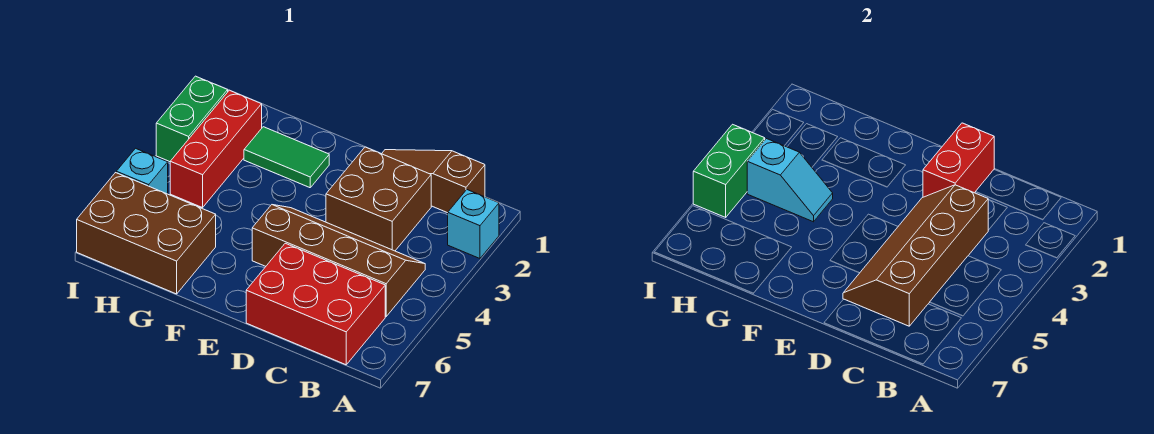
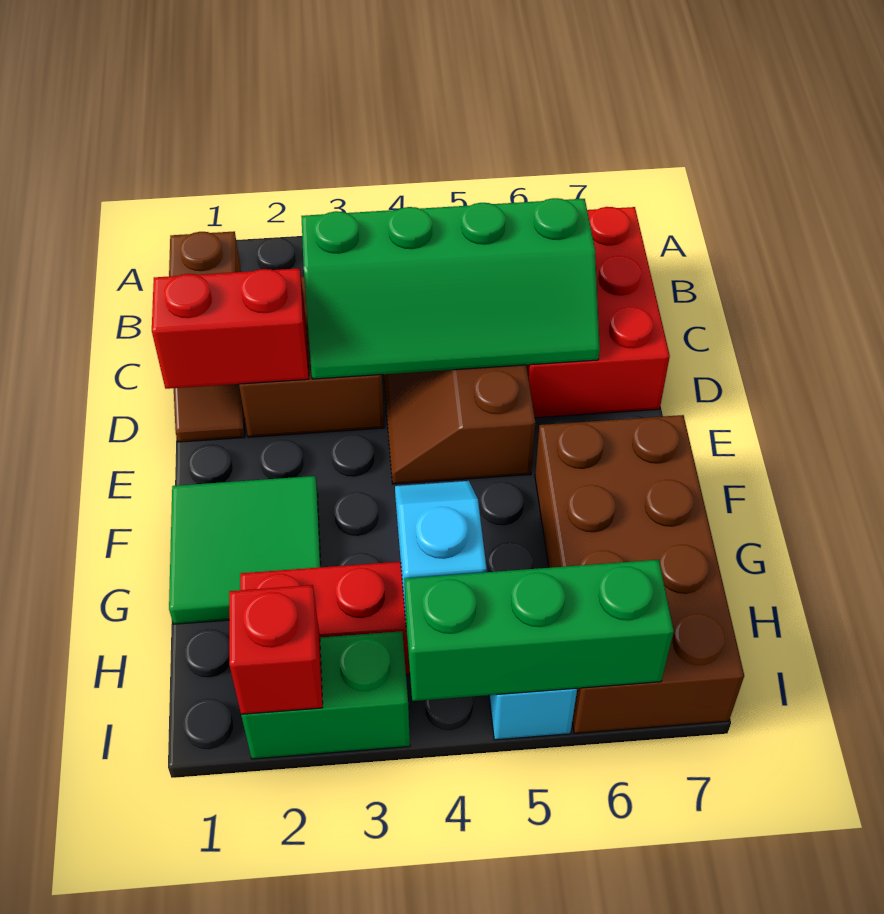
cyan 1x1 brick [448,190,499,258] -> none
brown 2x4 slope [843,185,988,326] -> green 2x4 slope [301,198,600,379]
green 1x2 tile [244,127,329,188] -> green 2x2 tile [169,476,321,624]
brown 2x3 brick [77,173,216,294] -> brown 2x4 brick [535,415,744,733]
none -> red 1x1 brick [229,585,323,715]
green 1x2 brick [693,124,765,217] -> green 1x3 brick [404,560,674,701]

